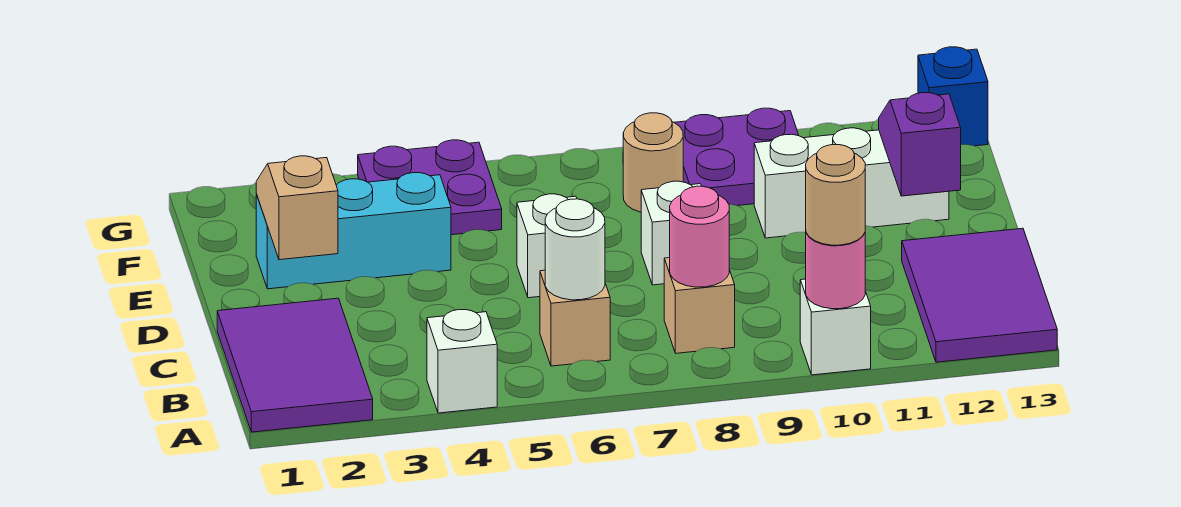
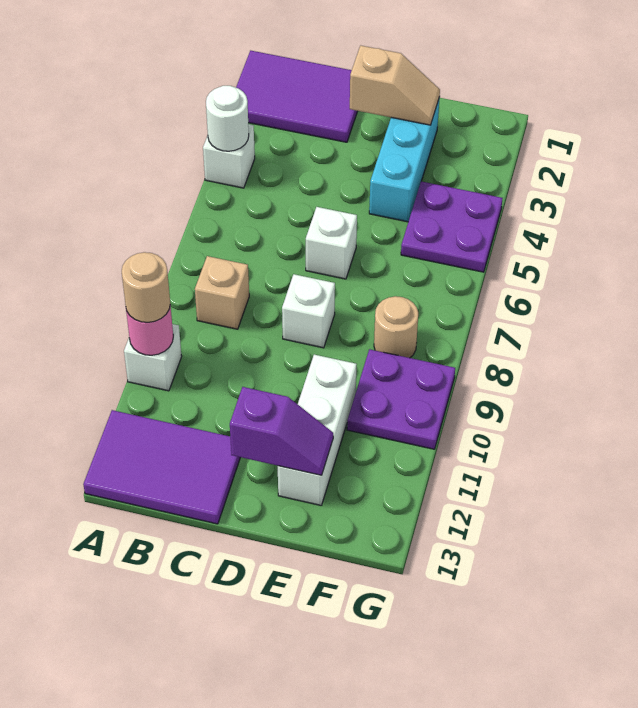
tan 1x1 brick [540,270,610,366] -> none
white 1x1 round brick [545,199,605,300] -> white 1x1 round brick moved to [206,86,249,151]
pink 1x1 round brick [670,186,729,287] -> none
blue 1x1 brick [918,47,988,146] -> none

